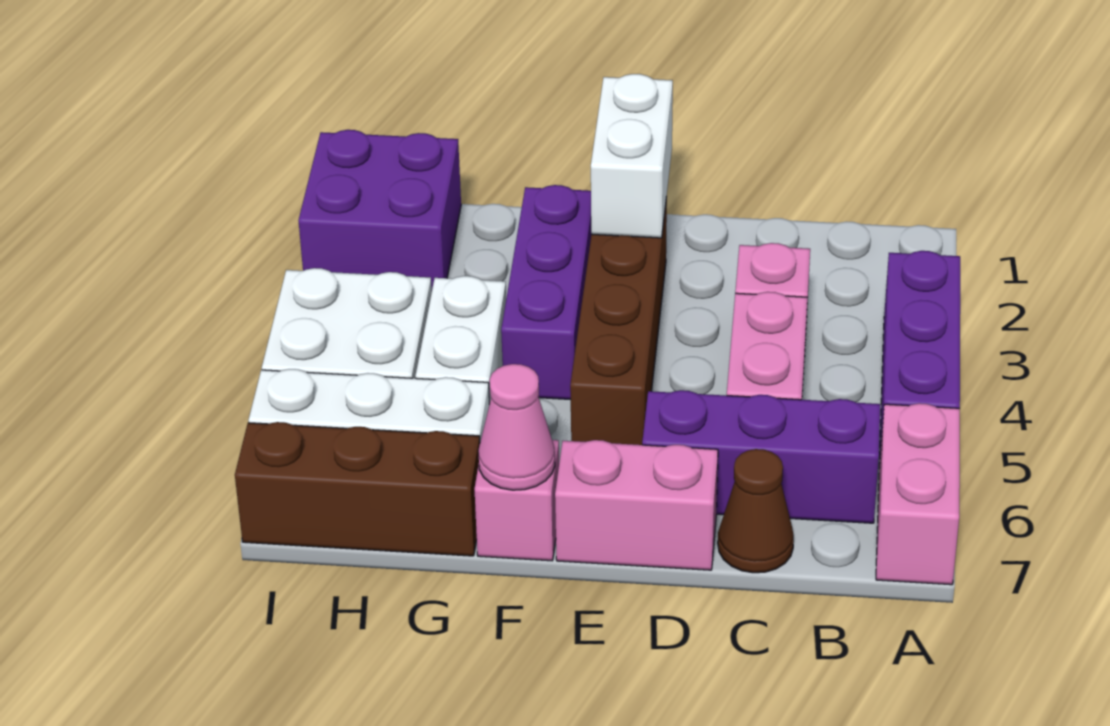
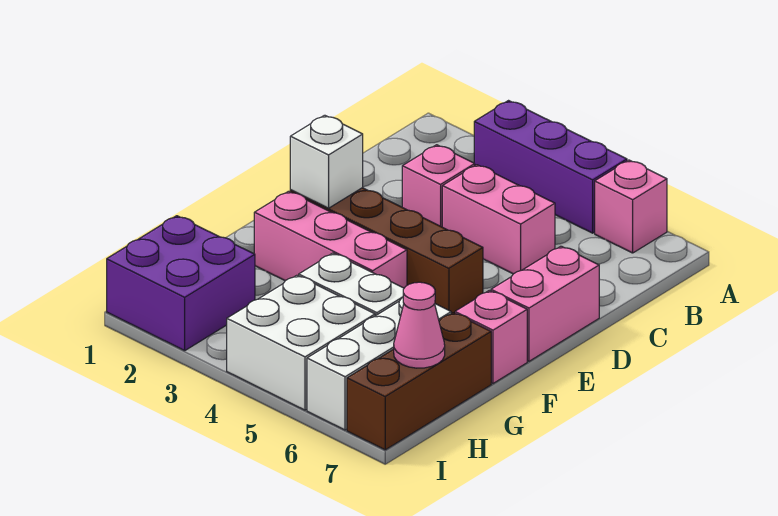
pink 1x2 brick [876,403,960,585] -> pink 1x1 brick [595,160,667,253]
purple 1x3 brick [642,390,880,523] -> none
brown 1x1 cone [718,449,794,573] -> none
white 1x2 brick [591,74,673,238] -> white 1x1 brick [290,115,363,208]
purple 1x3 brick [501,185,591,400] -> pink 1x3 brick [254,191,407,288]
pink 1x1 cone [478,364,555,490] -> pink 1x1 cone moved to [394,282,445,368]

